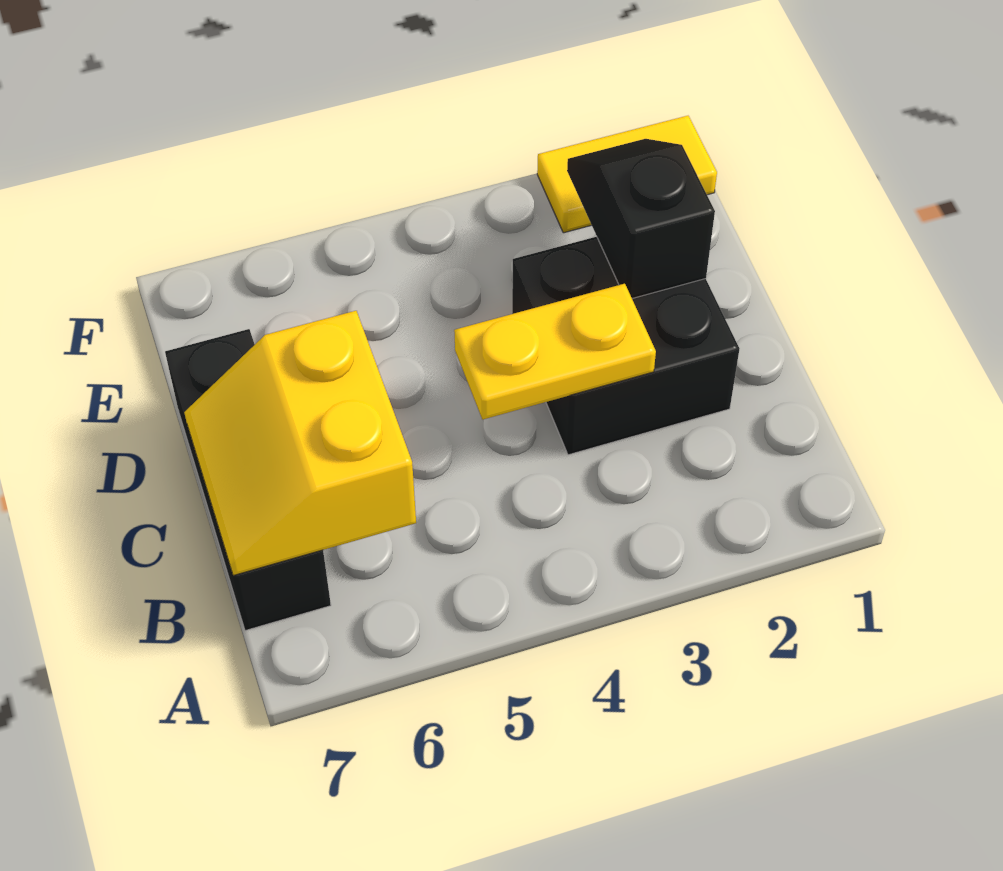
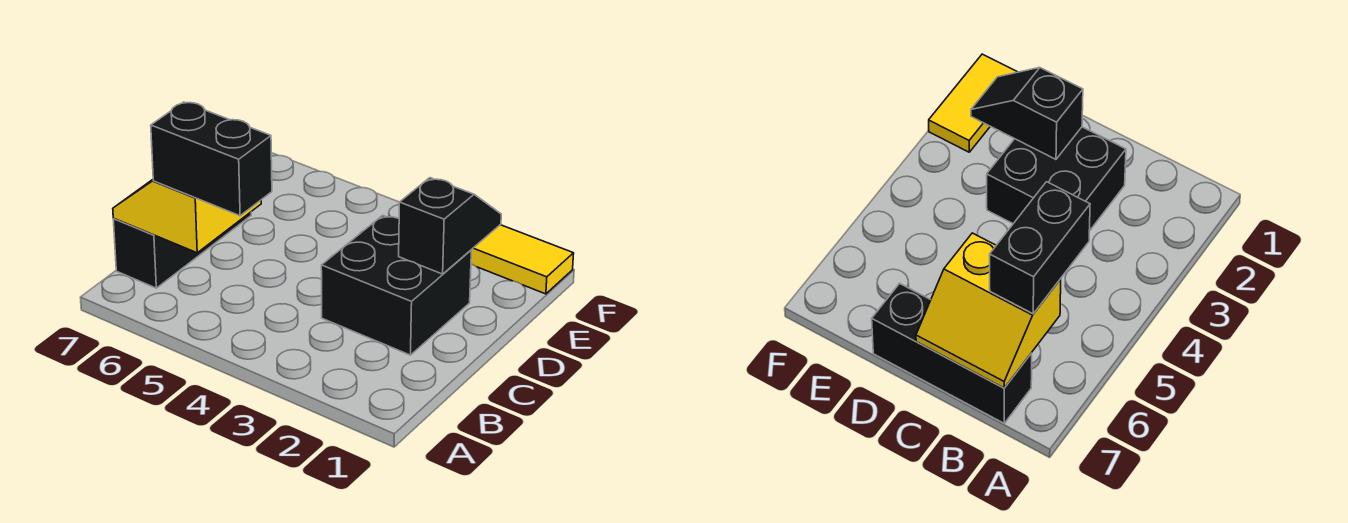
none -> black 1x2 brick [151,102,272,216]
yellow 1x2 plate [454,284,656,419] -> none

